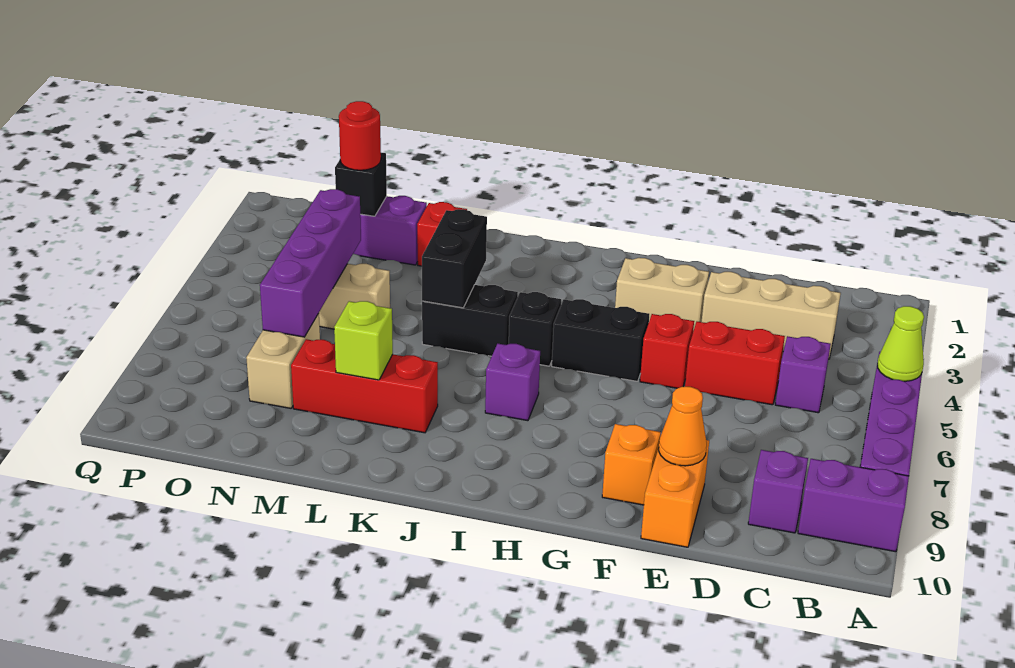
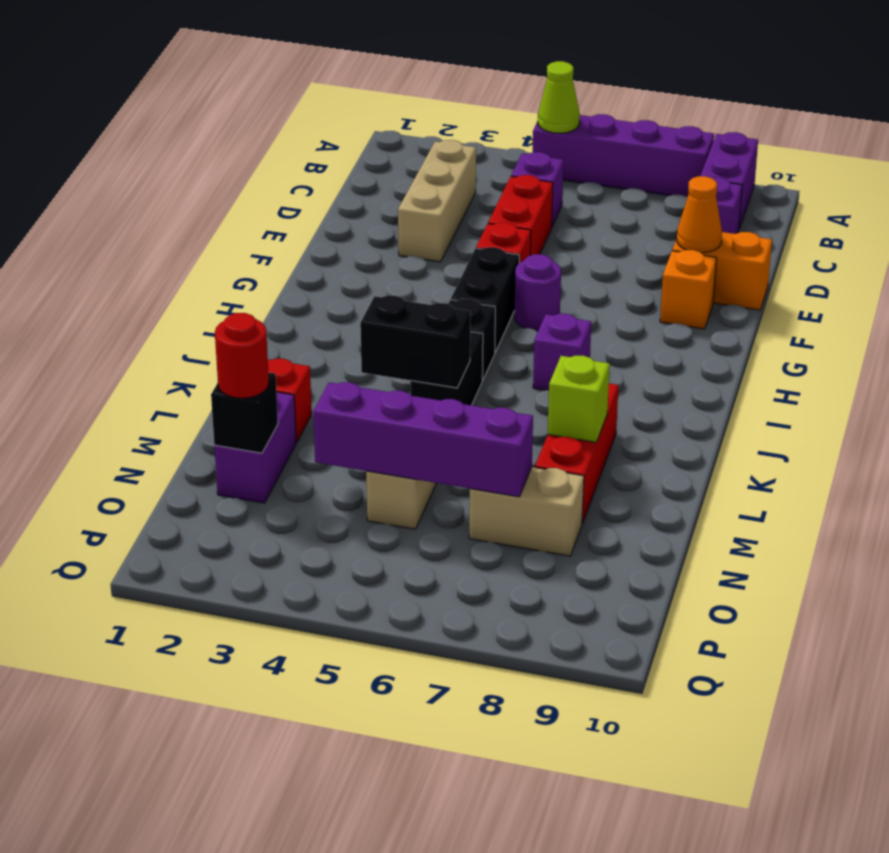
tan 1x2 brick [615,258,709,331] -> none
none -> purple 1x1 round brick [515,254,561,331]

